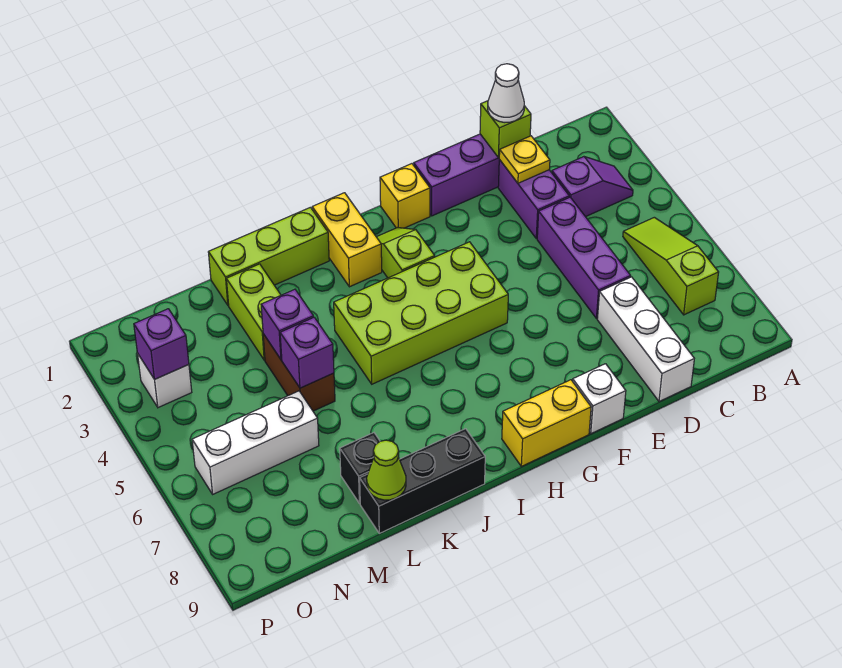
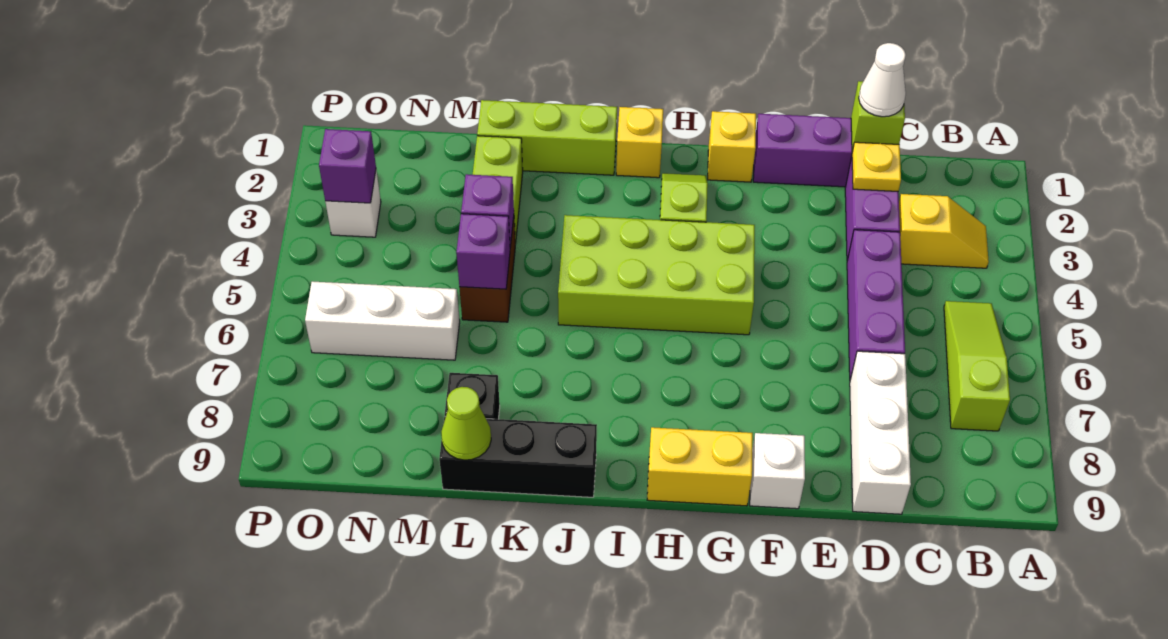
purple 1x2 slope [552,157,633,217] -> yellow 1x2 slope [899,194,989,268]
yellow 1x2 brick [312,193,382,287] -> yellow 1x1 brick [616,107,663,178]

